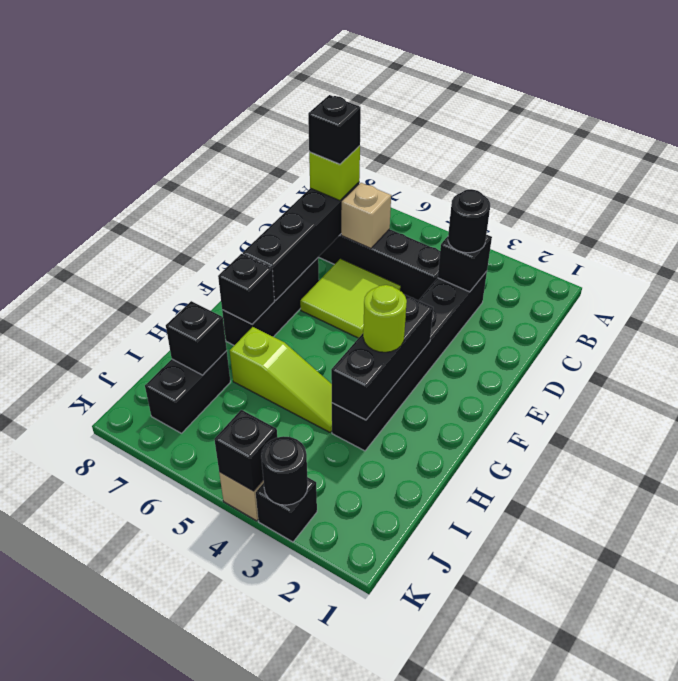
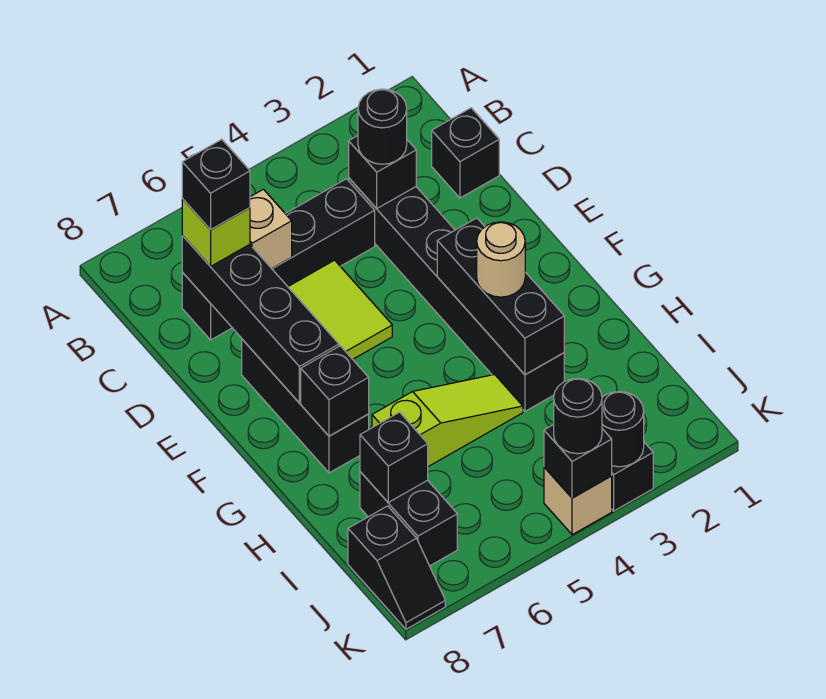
none -> black 1x1 brick [432,108,499,198]
lime 1x1 round brick [363,285,407,352] -> tan 1x1 round brick [477,222,525,297]
none -> black 1x2 slope [348,506,445,629]
none -> black 1x1 round brick [554,378,602,454]

